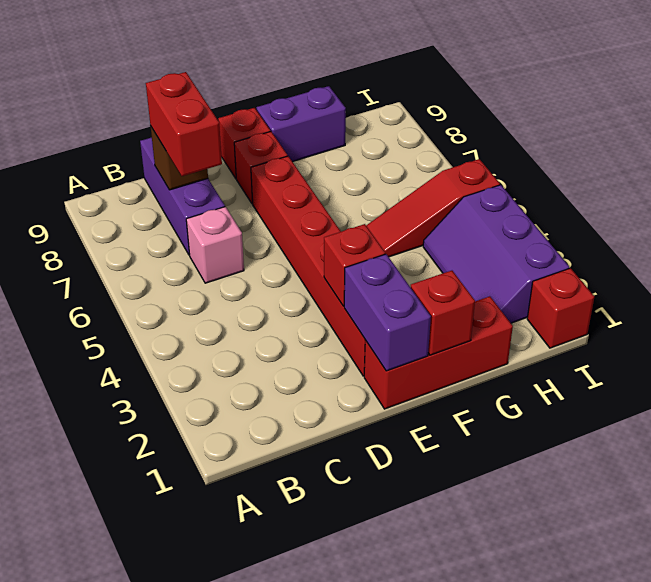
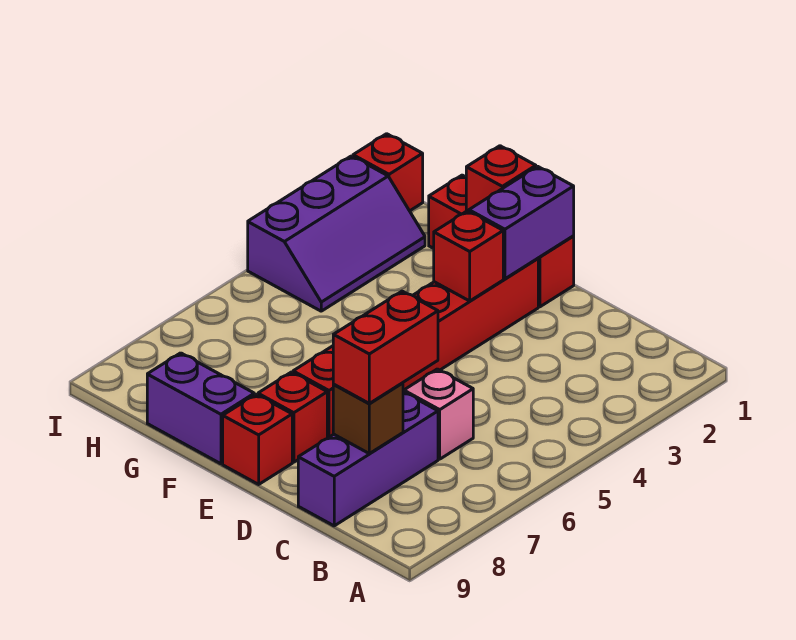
red 1x3 slope [366,159,500,257] -> none

